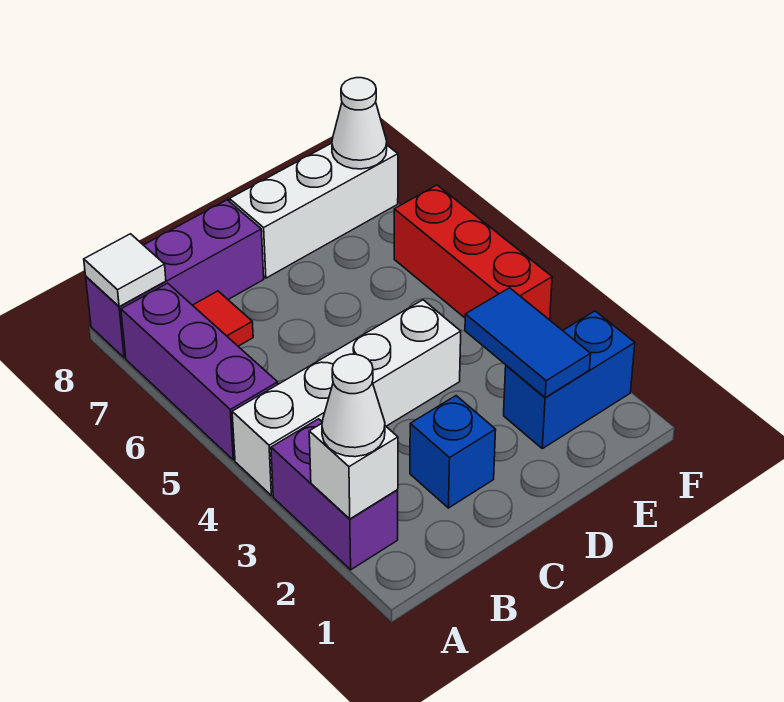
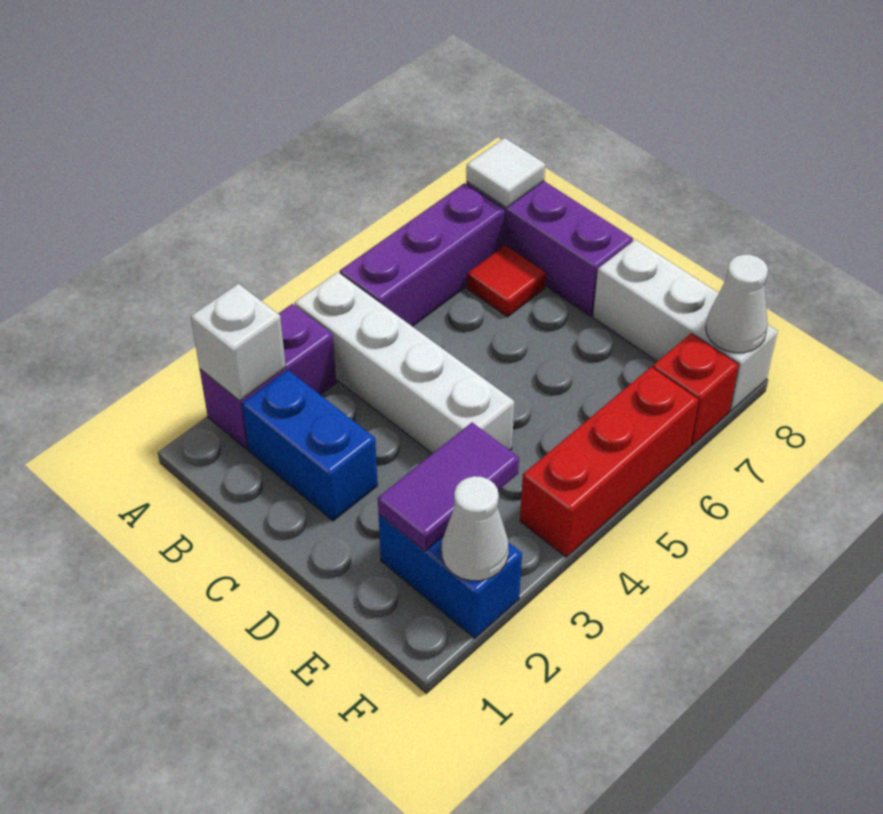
white 1x1 cone [322,354,385,457] -> white 1x1 cone moved to [442,476,509,581]
blue 1x1 brick [410,396,496,508] -> blue 1x2 brick [242,370,378,521]
blue 1x2 tile [465,288,591,397] -> purple 1x2 tile [378,423,519,551]
none -> red 1x1 brick [653,333,739,446]

